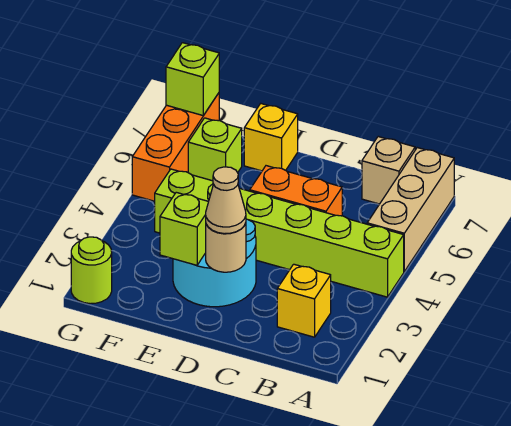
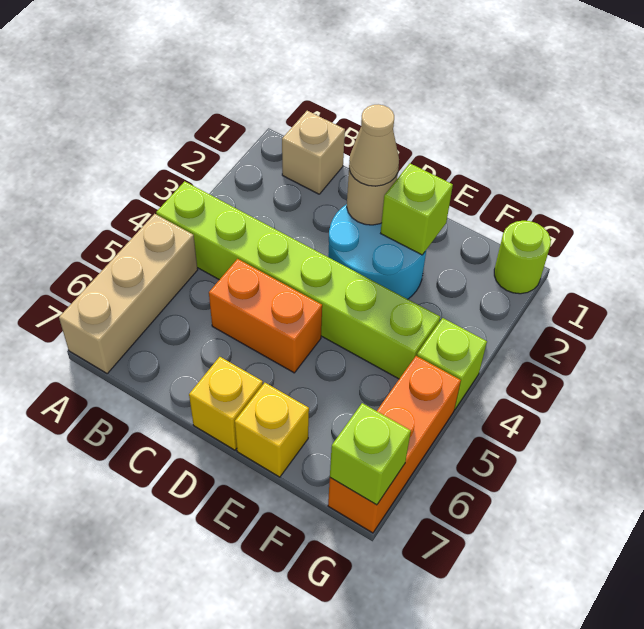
yellow 1x1 brick [277,264,331,337] -> yellow 1x1 brick moved to [189,357,263,450]
tan 1x1 brick [362,137,415,204] -> tan 1x1 brick moved to [282,111,345,194]
lime 1x1 brick [188,118,242,181] -> lime 1x1 brick moved to [417,318,487,410]

